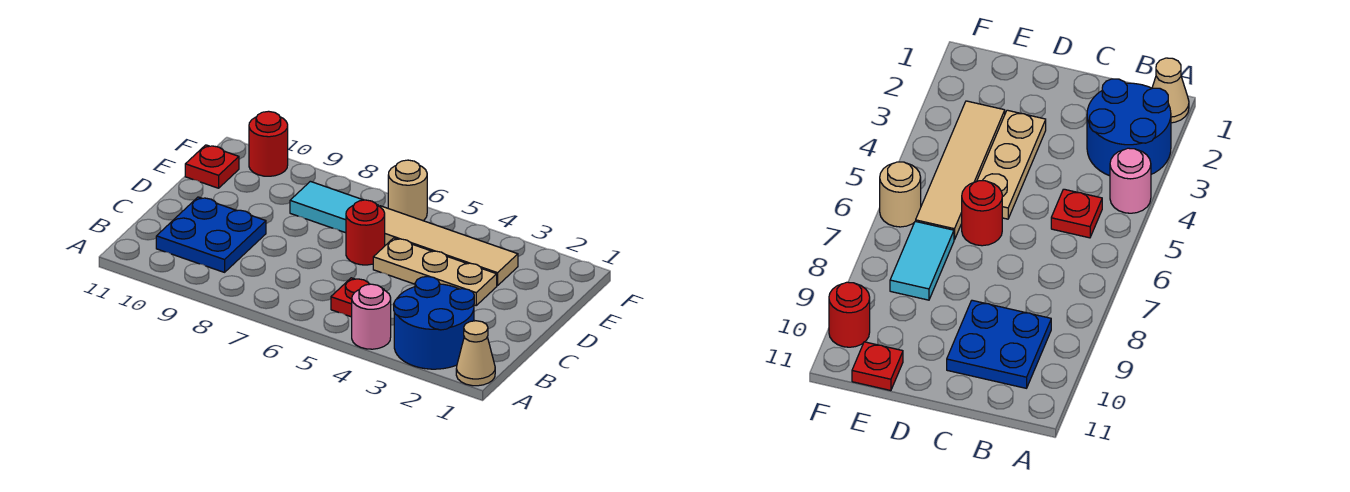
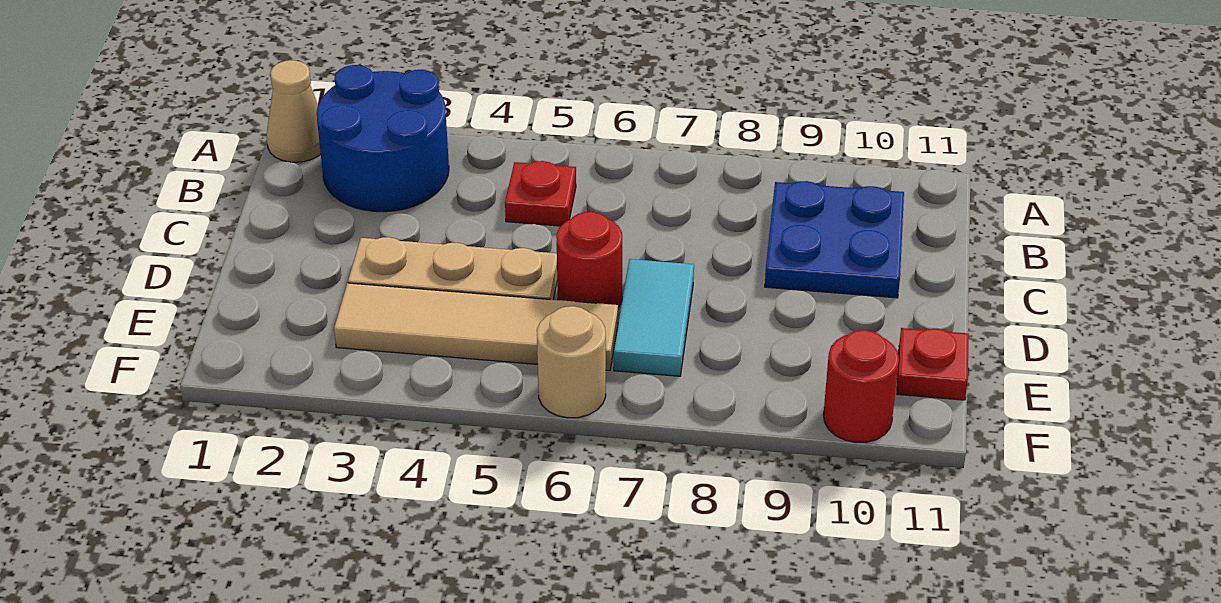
pink 1x1 round brick [352,284,391,349] -> none
cyan 1x2 tile [290,181,378,233] -> cyan 1x2 tile turned to [614,259,694,376]

